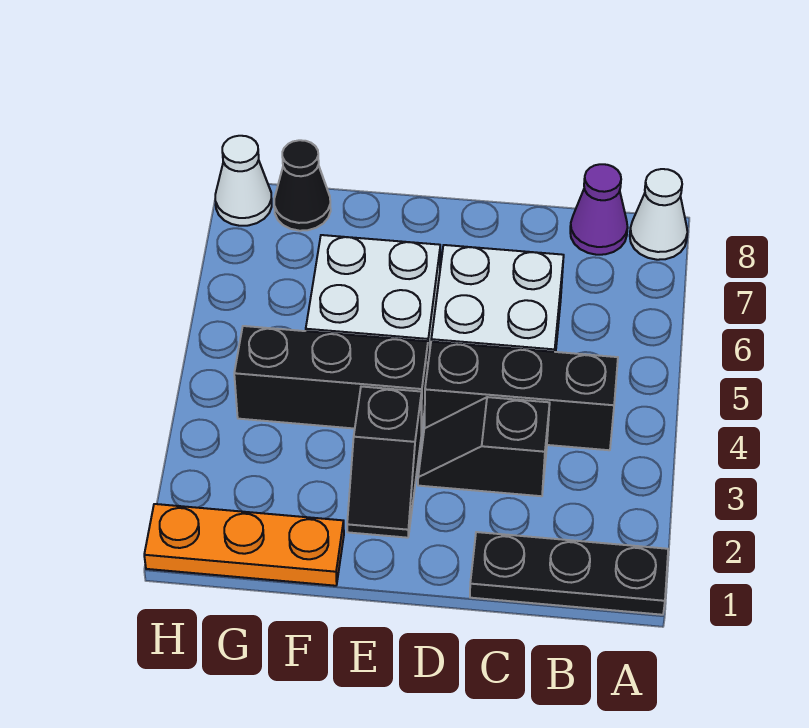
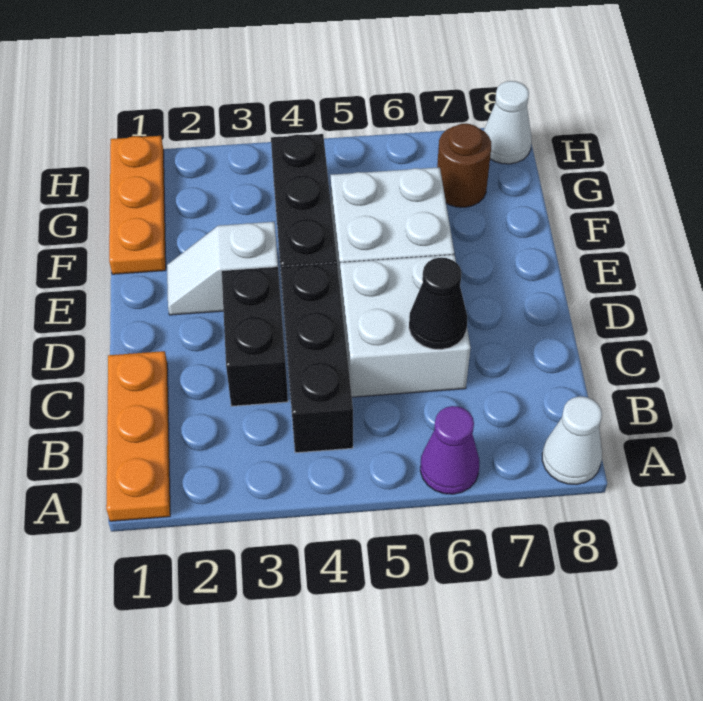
black 1x3 plate [470,532,668,615] -> orange 1x3 plate [106,351,170,521]
purple 1x1 cone [570,164,628,255] -> purple 1x1 cone moved to [420,406,479,494]
black 1x2 slope [418,397,550,496] -> black 1x2 brick [222,267,288,406]
black 1x2 slope [347,386,422,538] -> white 1x2 slope [167,222,278,315]
none -> brown 1x1 round brick [437,124,491,207]
black 1x1 cone [274,140,331,231] -> black 1x1 cone moved to [409,258,467,350]

